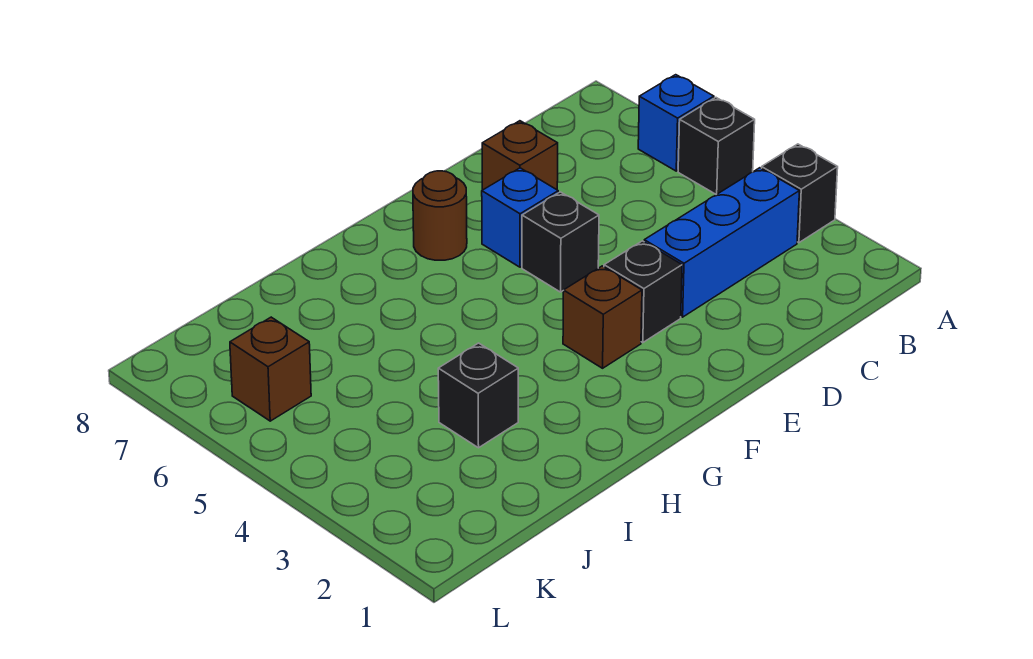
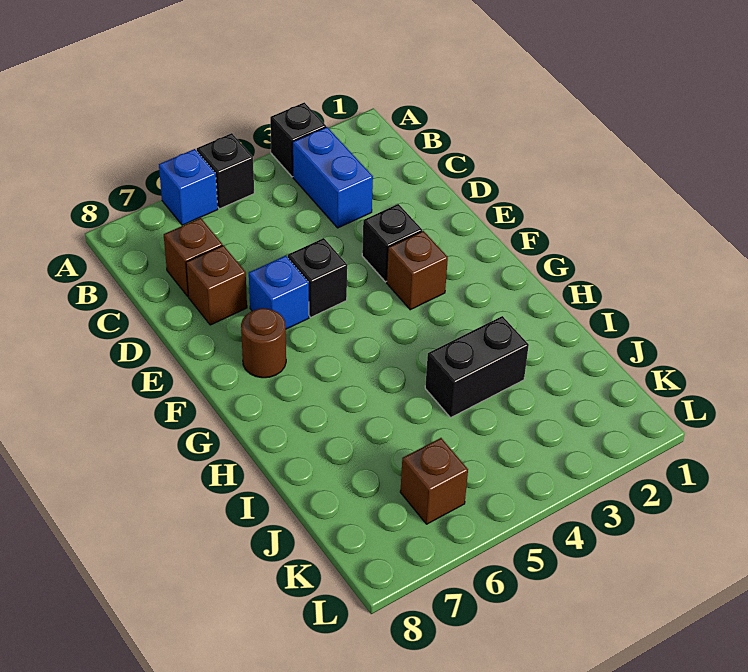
blue 1x3 brick [644,168,799,317] -> blue 1x2 brick [293,127,373,228]
none -> brown 1x1 brick [164,218,222,296]
black 1x1 brick [438,343,518,448] -> black 1x2 brick [425,316,529,417]

